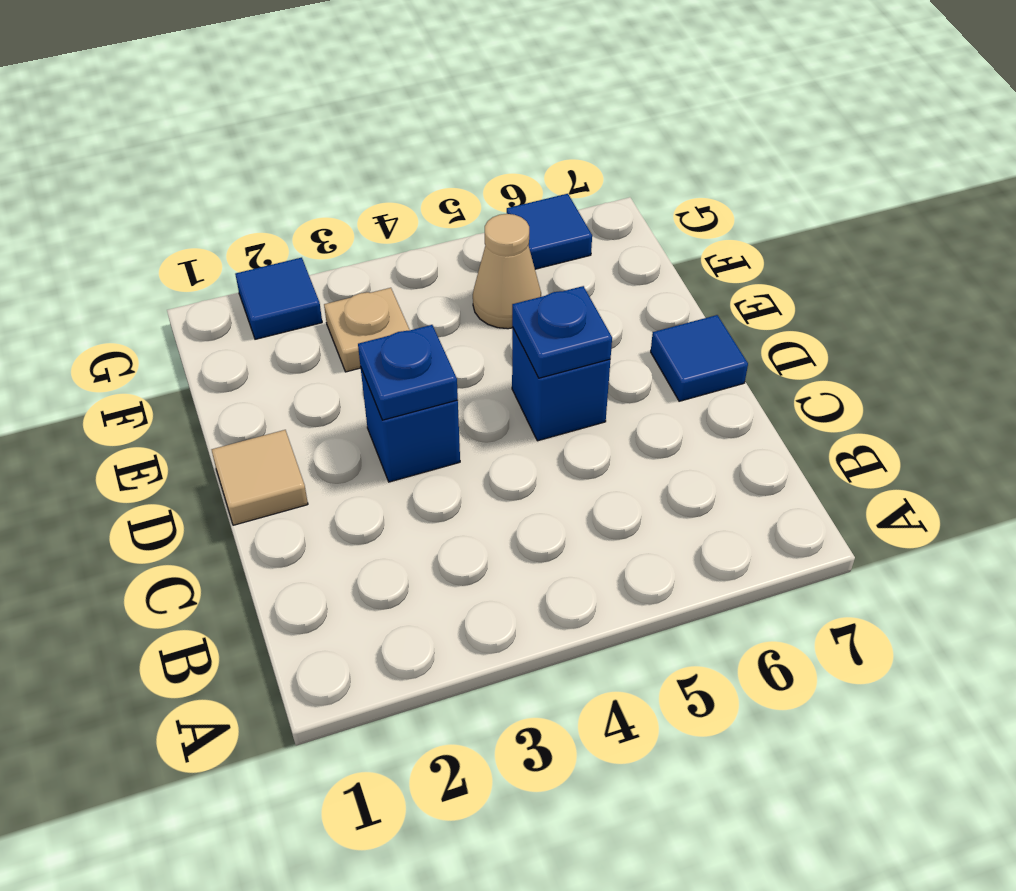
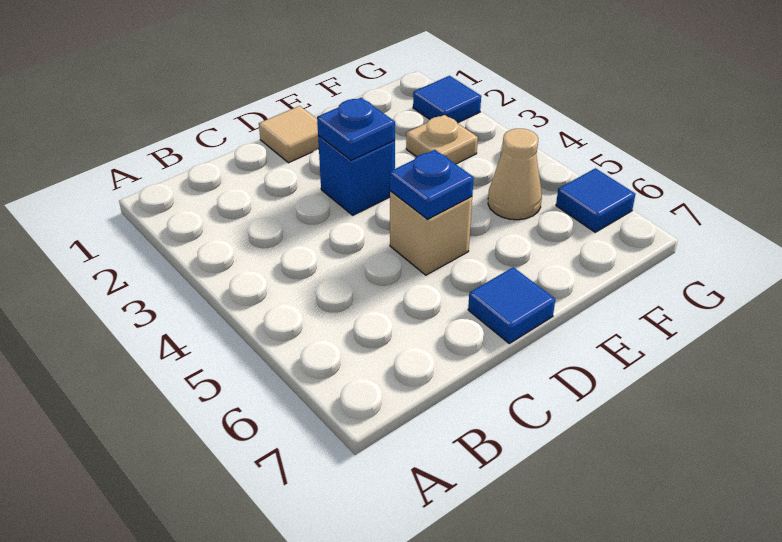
blue 1x1 brick [512,327,610,441] -> tan 1x1 brick [390,191,472,275]

